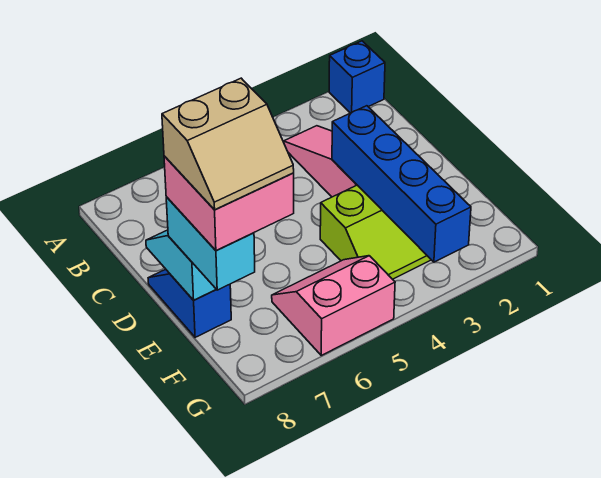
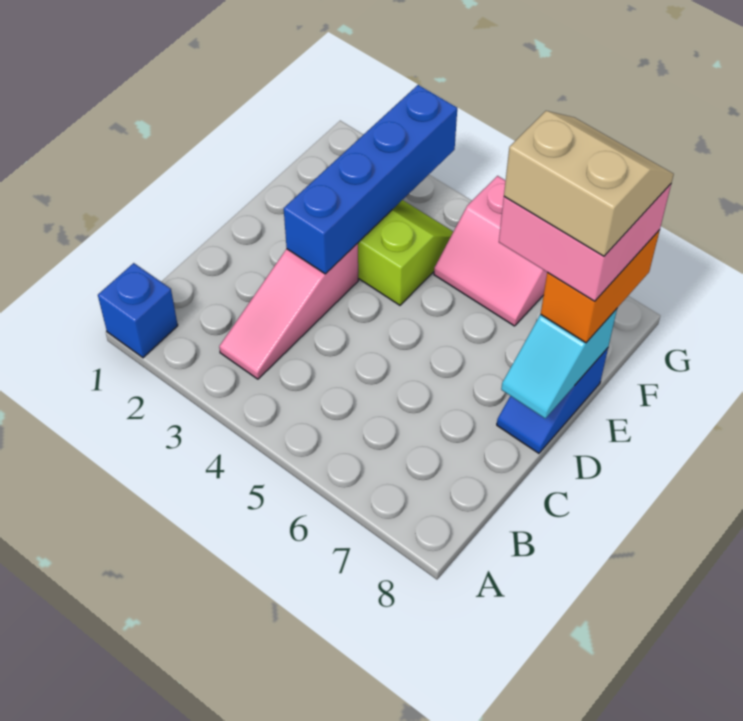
cyan 1x2 brick [166,197,255,290] -> orange 1x2 brick [541,230,660,343]

